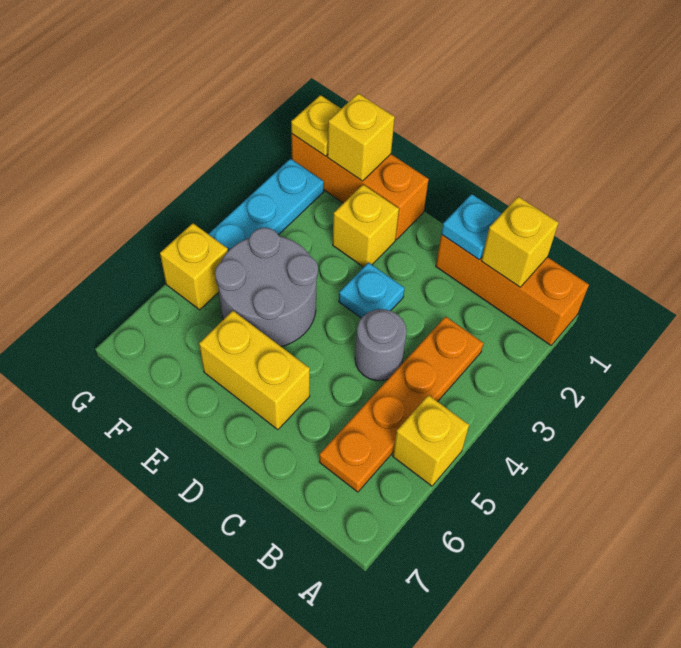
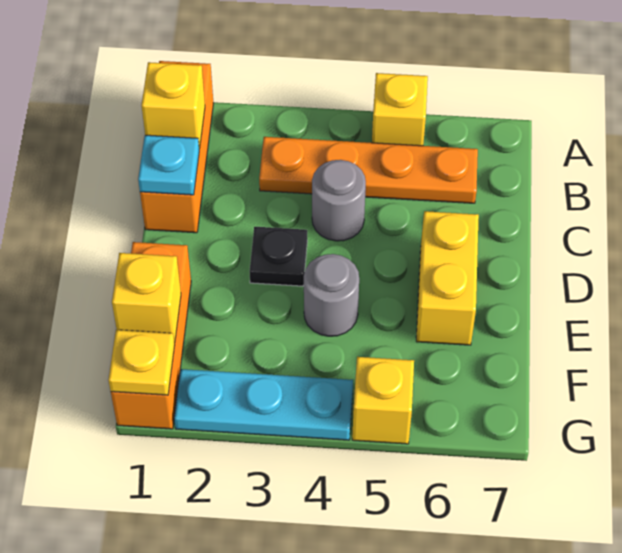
cyan 1x1 plate [339,263,405,318] -> black 1x1 plate [249,227,307,286]
yellow 1x1 brick [333,185,399,267] -> none
grey 2x2 round brick [215,228,318,346] -> grey 1x1 round brick [303,254,359,336]

